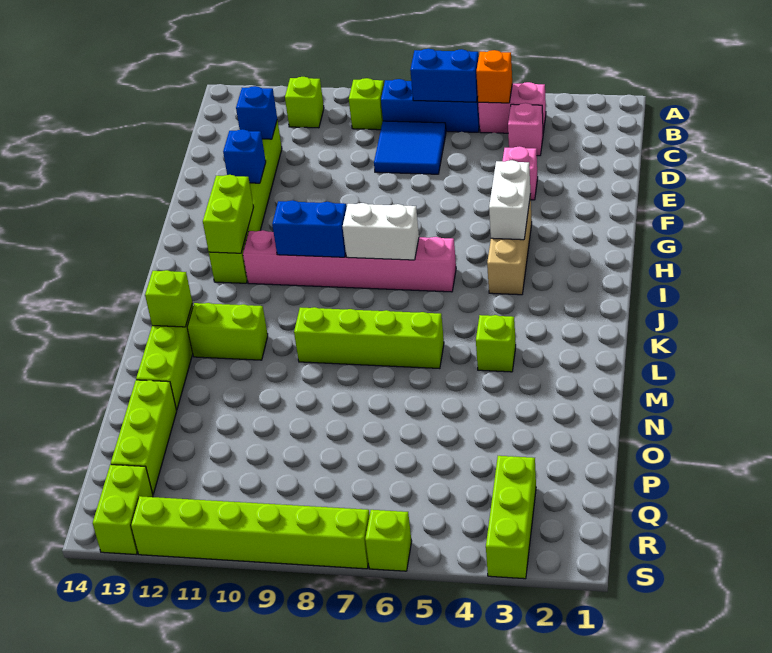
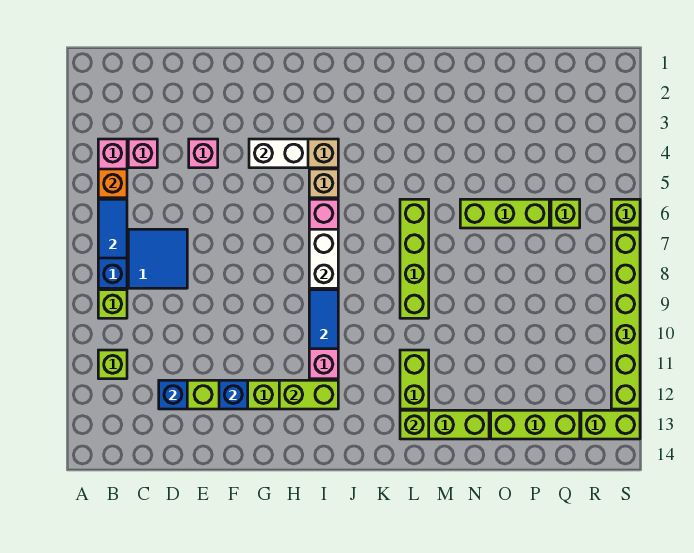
blue 1x2 brick [410,49,479,102] -> blue 1x2 tile [98,199,127,258]
none -> tan 1x1 brick [309,169,338,198]
blue 1x2 brick [272,200,347,257] -> blue 1x2 tile [309,290,338,349]
lime 1x1 brick [476,315,516,372] -> lime 1x1 brick moved to [551,199,580,228]
lime 1x3 brick [486,456,536,579] -> lime 1x3 brick moved to [460,199,549,228]

